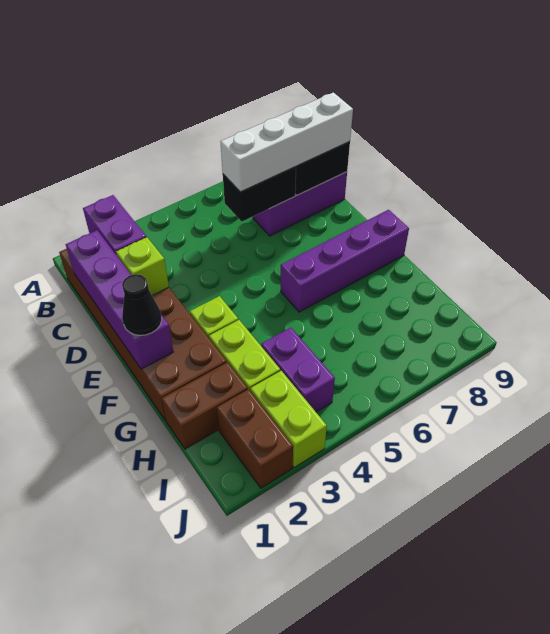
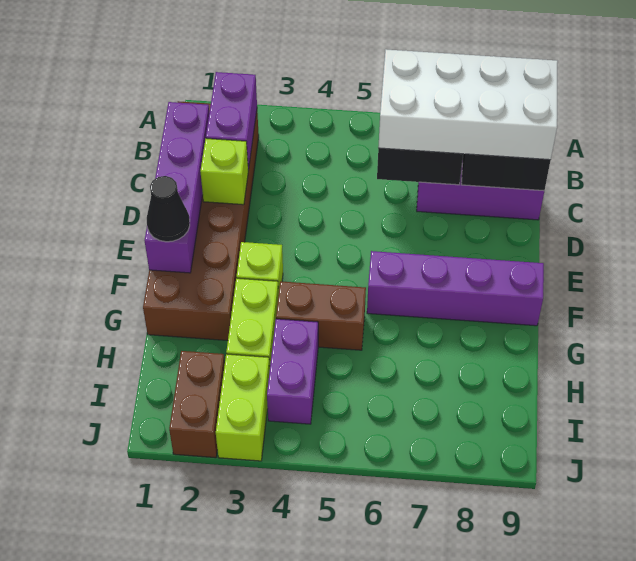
white 1x4 brick [220,92,353,192] -> white 2x4 brick [378,49,558,160]
brown 1x2 brick [161,362,248,449] -> brown 1x2 brick moved to [276,281,366,350]

